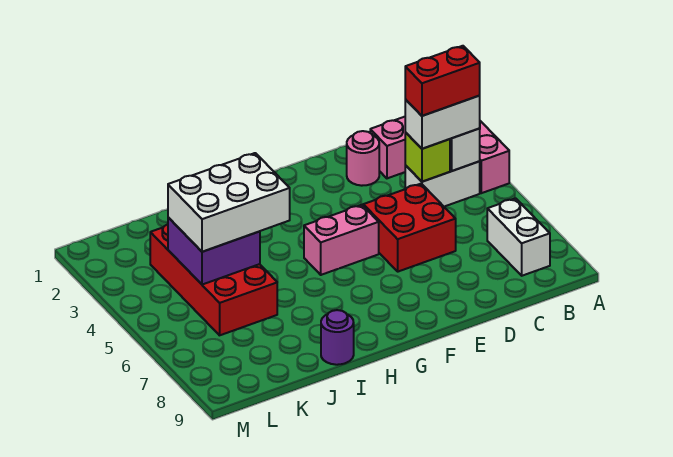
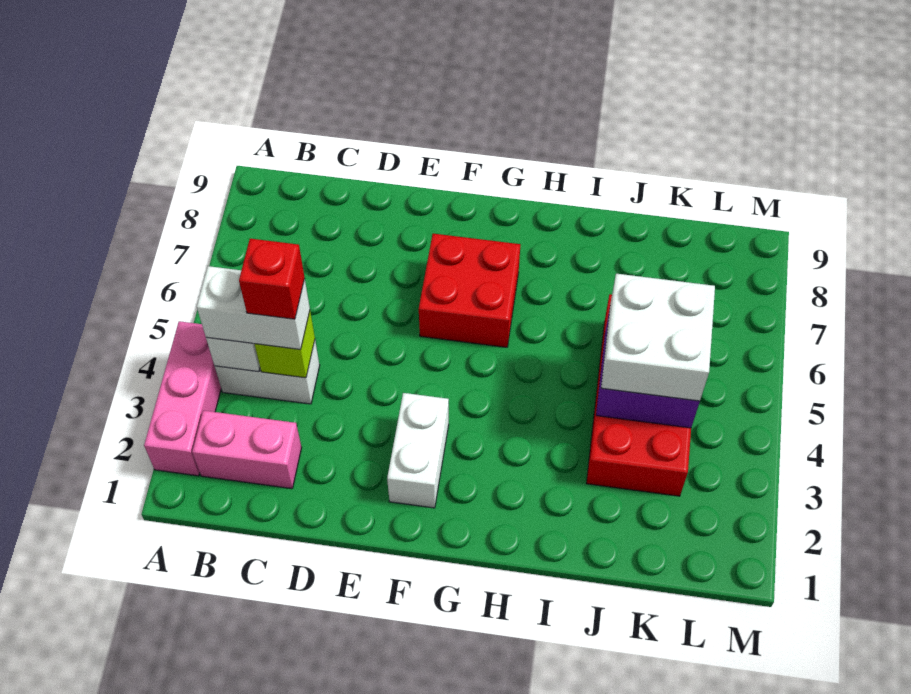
red 1x2 brick [405,46,480,116] -> red 1x1 brick [239,239,305,319]
white 1x2 brick [487,198,550,276] -> white 1x2 brick moved to [387,393,449,508]
pink 1x1 round brick [347,131,379,186] -> none
red 2x2 brick [363,184,456,272] -> red 2x2 brick moved to [419,234,520,347]
pink 1x2 brick [304,205,379,275] -> none
white 2x3 brick [168,153,290,252] -> white 2x2 brick [601,274,715,401]
purple 1x1 round brick [321,310,354,365] -> none

